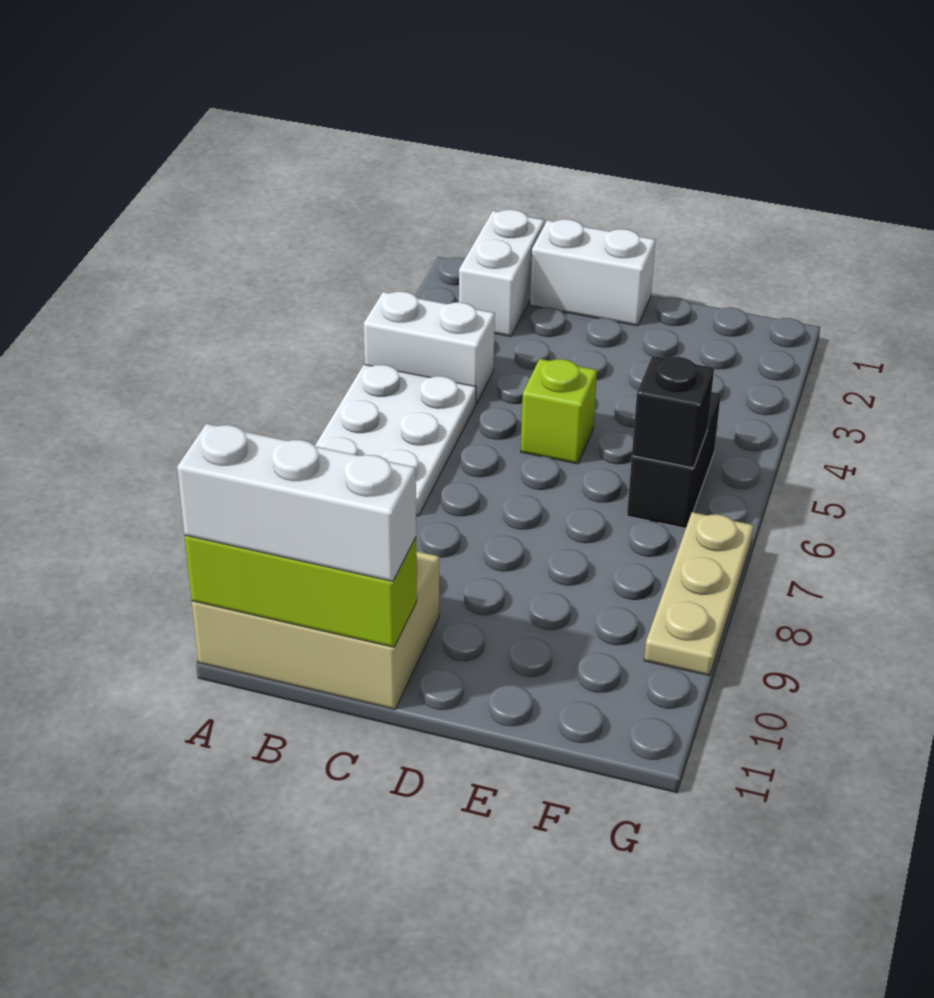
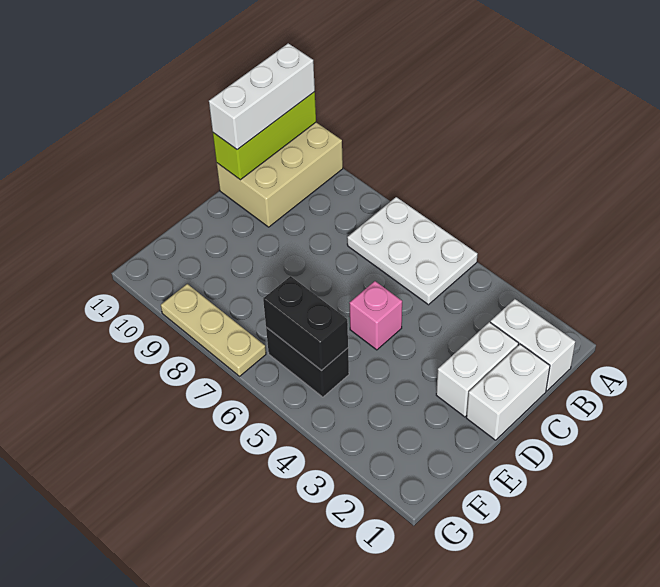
white 1x2 brick [364,292,495,404] -> white 1x2 brick moved to [436,322,519,417]
lime 1x1 brick [521,359,597,464] -> pink 1x1 brick [349,281,402,350]
black 1x1 brick [632,356,714,468] -> black 1x2 brick [263,276,348,371]

